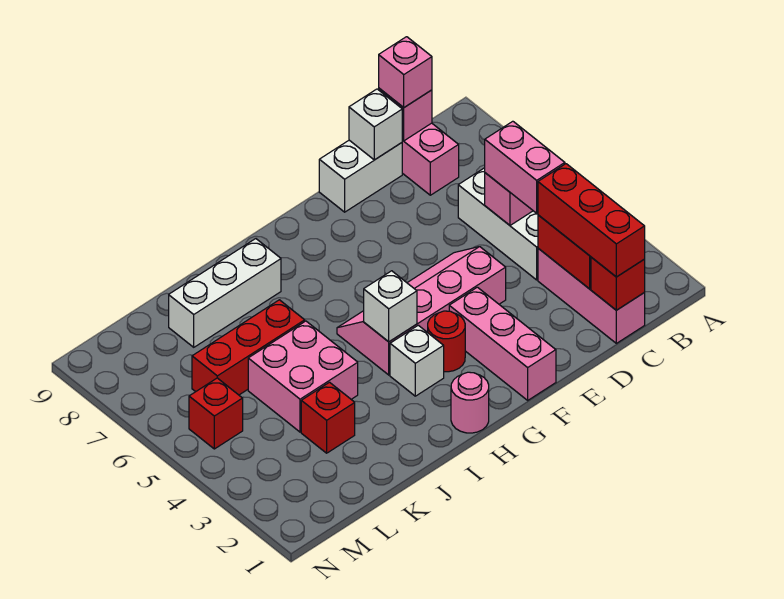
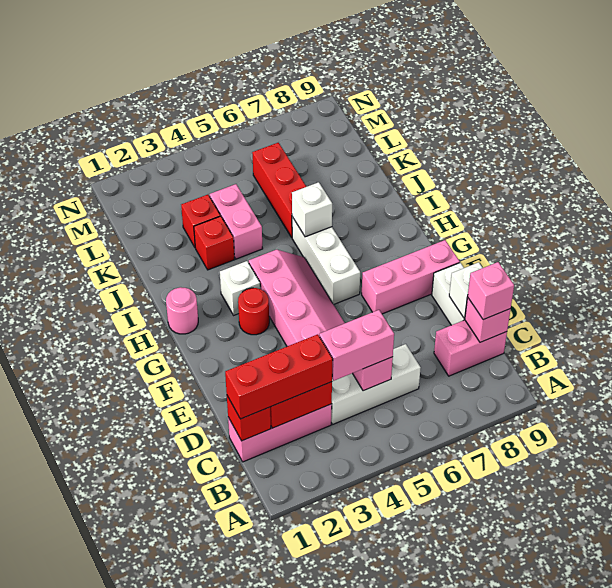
pink 1x3 brick [449,287,556,400] -> pink 1x3 brick moved to [362,240,460,314]
white 1x1 brick [364,271,417,342] -> white 1x1 brick moved to [292,182,332,237]
white 1x3 brick [169,239,281,347] -> white 1x3 brick moved to [292,217,360,305]
pink 2x2 brick [248,321,358,432] -> pink 1x2 brick [210,184,263,259]
red 1x1 brick [189,378,243,449] -> red 1x1 brick moved to [194,216,234,270]

